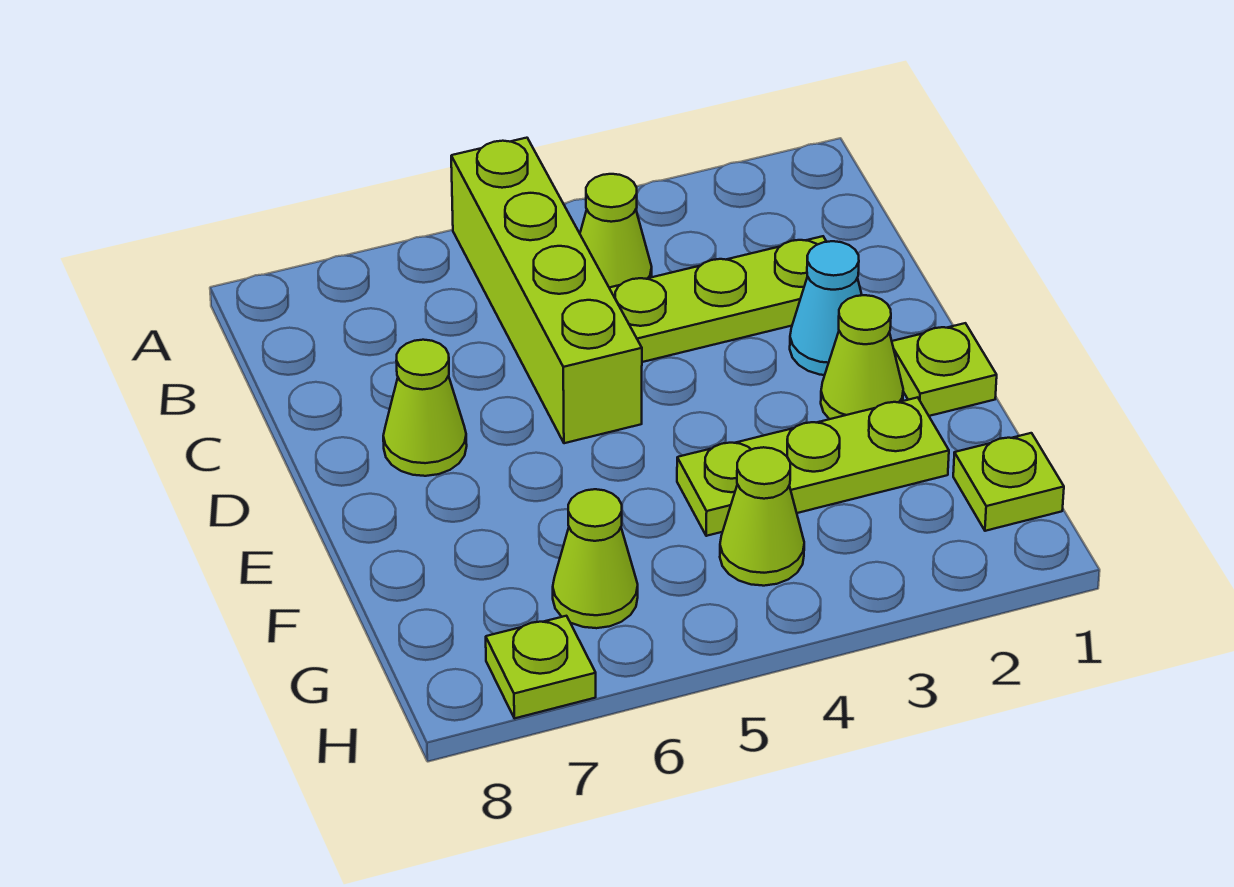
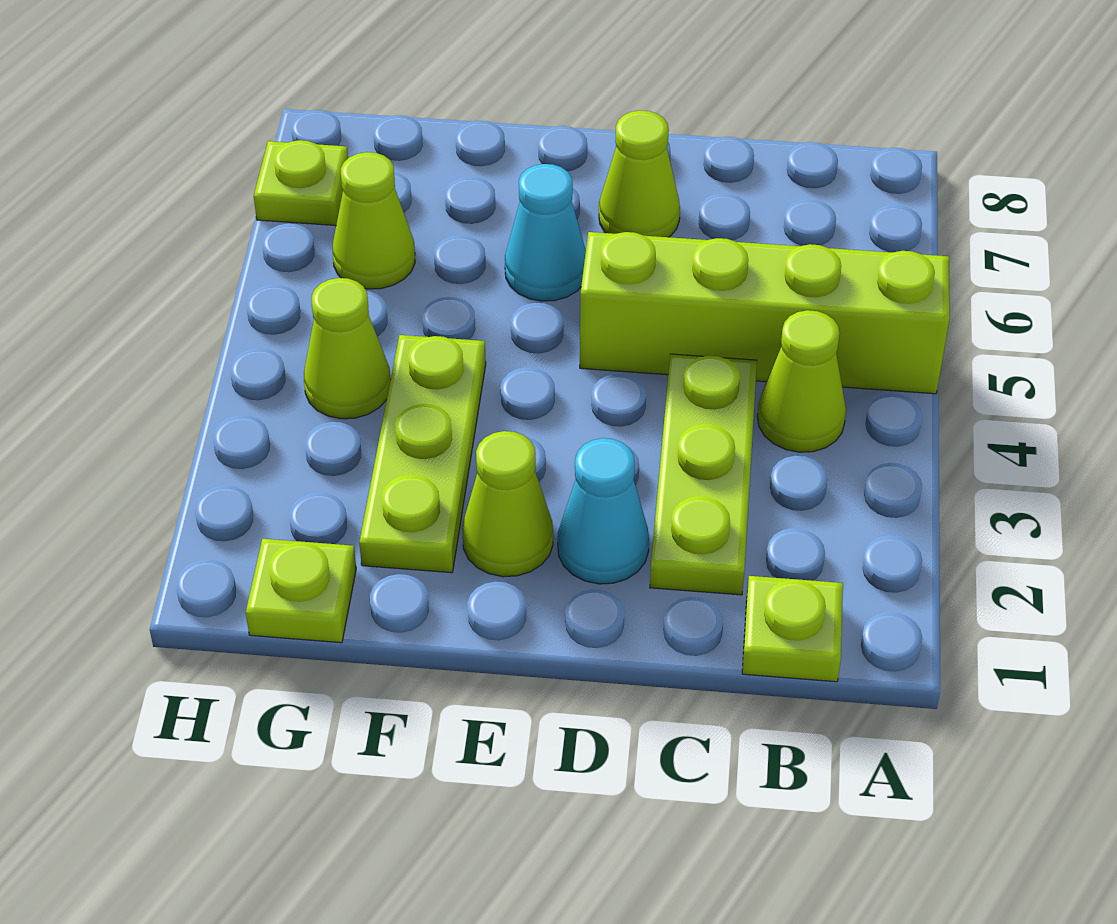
lime 1x1 plate [892,323,997,416] -> lime 1x1 plate moved to [742,576,843,682]
none -> cyan 1x1 cone [505,164,586,301]

